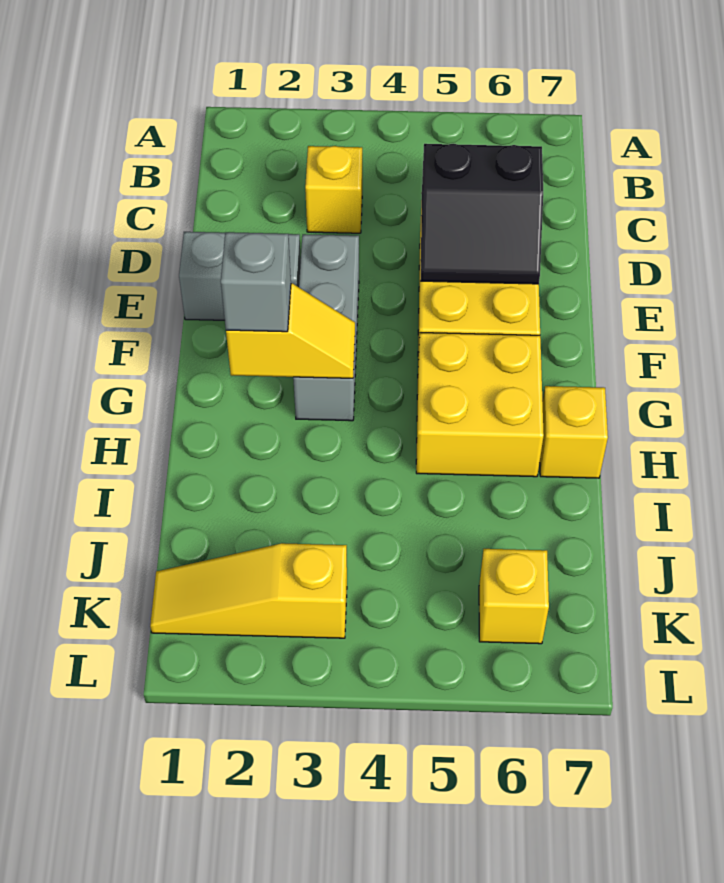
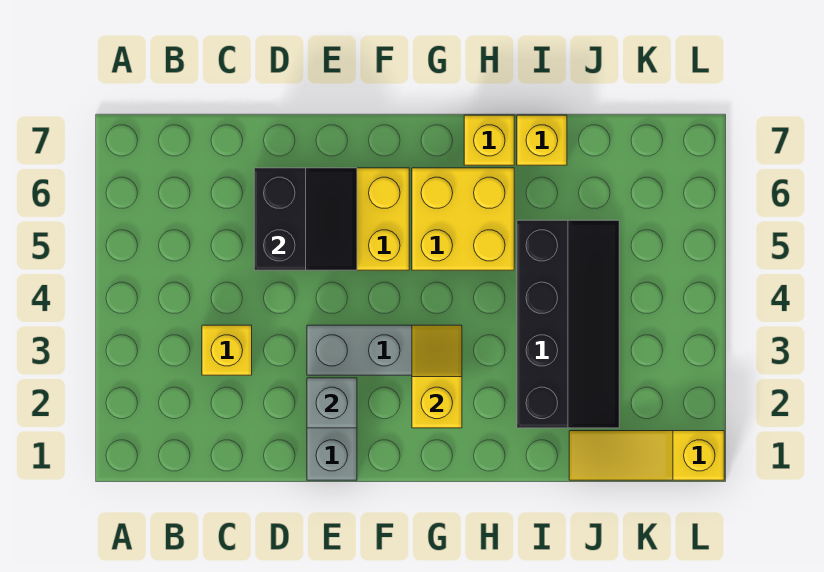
grey 1x1 brick [221,232,291,332] -> grey 1x1 brick moved to [307,378,357,428]
none -> black 2x4 slope [517,220,619,428]
yellow 1x3 slope [150,543,347,638] -> yellow 1x3 slope turned to [569,431,724,480]
yellow 1x1 brick [479,549,549,644] -> yellow 1x1 brick moved to [517,115,567,165]

